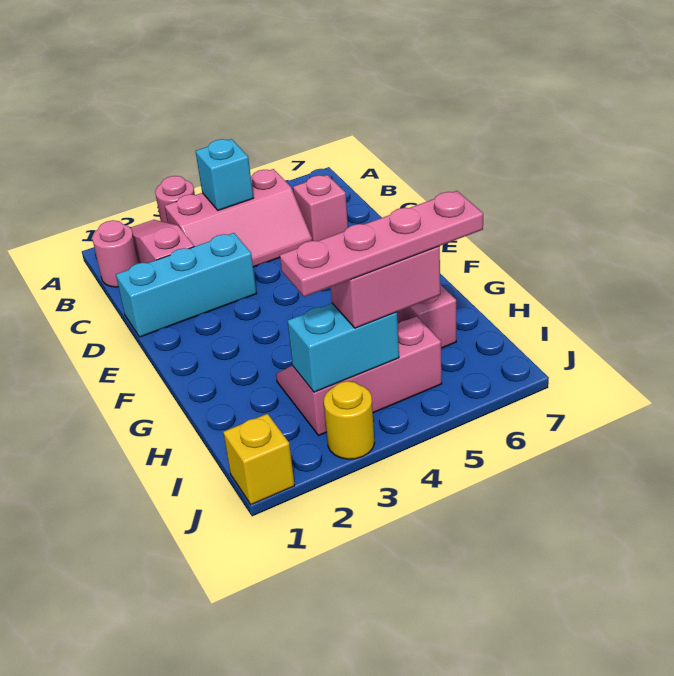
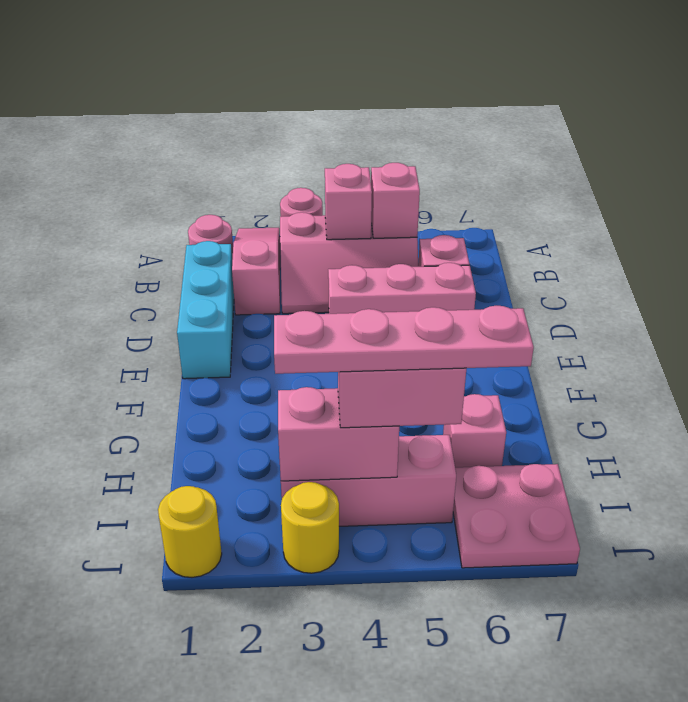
cyan 1x1 brick [196,139,253,210] -> pink 1x1 brick [325,164,372,240]
none -> pink 1x1 brick [371,163,420,238]
cyan 1x3 brick [116,233,257,337] -> cyan 1x3 brick turned to [177,241,234,379]
none -> pink 1x3 brick [328,263,476,314]
cyan 1x2 brick [287,303,399,392] -> pink 1x2 brick [278,387,399,481]
none -> pink 2x2 plate [453,464,580,568]
yellow 1x1 brick [223,414,295,505] -> yellow 1x1 round brick [158,486,222,577]

